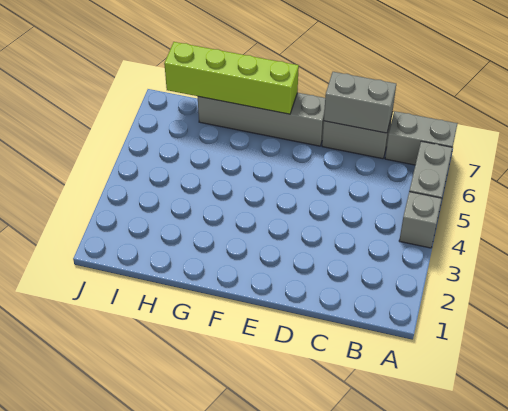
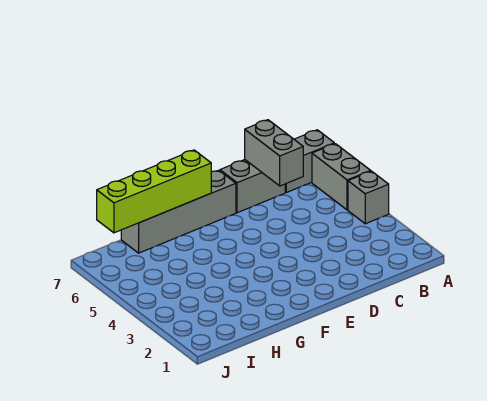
grey 1x2 brick [324,72,396,133] -> grey 1x2 brick turned to [245,120,303,186]

